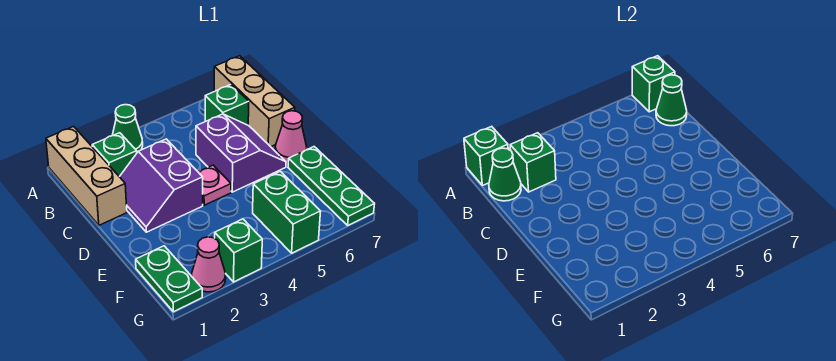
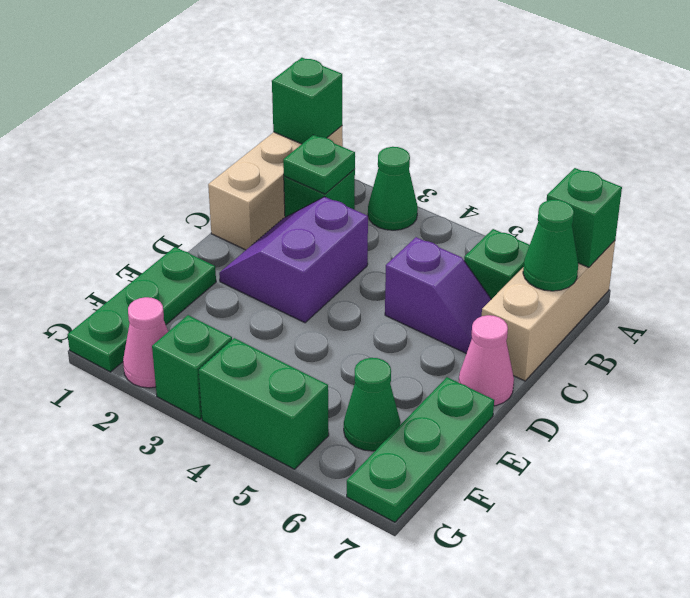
green 1x1 cone [489,148,521,201] -> green 1x1 cone moved to [344,358,401,451]
green 1x1 brick [510,133,556,192] -> green 1x1 plate [283,135,355,194]
purple 2x2 slope [196,114,286,192] -> purple 1x2 slope [385,237,491,354]
pink 1x1 plate [199,165,231,205] -> none
green 1x2 plate [136,246,202,312] -> green 1x3 plate [68,247,216,372]
green 1x2 brick [253,171,321,253] -> green 1x2 brick turned to [199,338,329,469]

